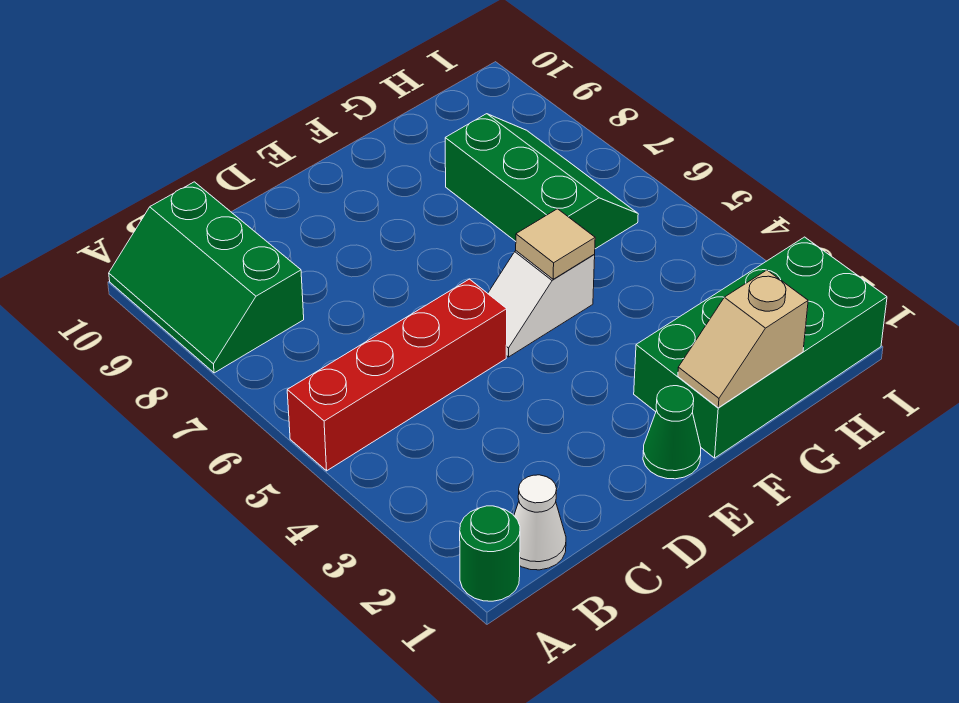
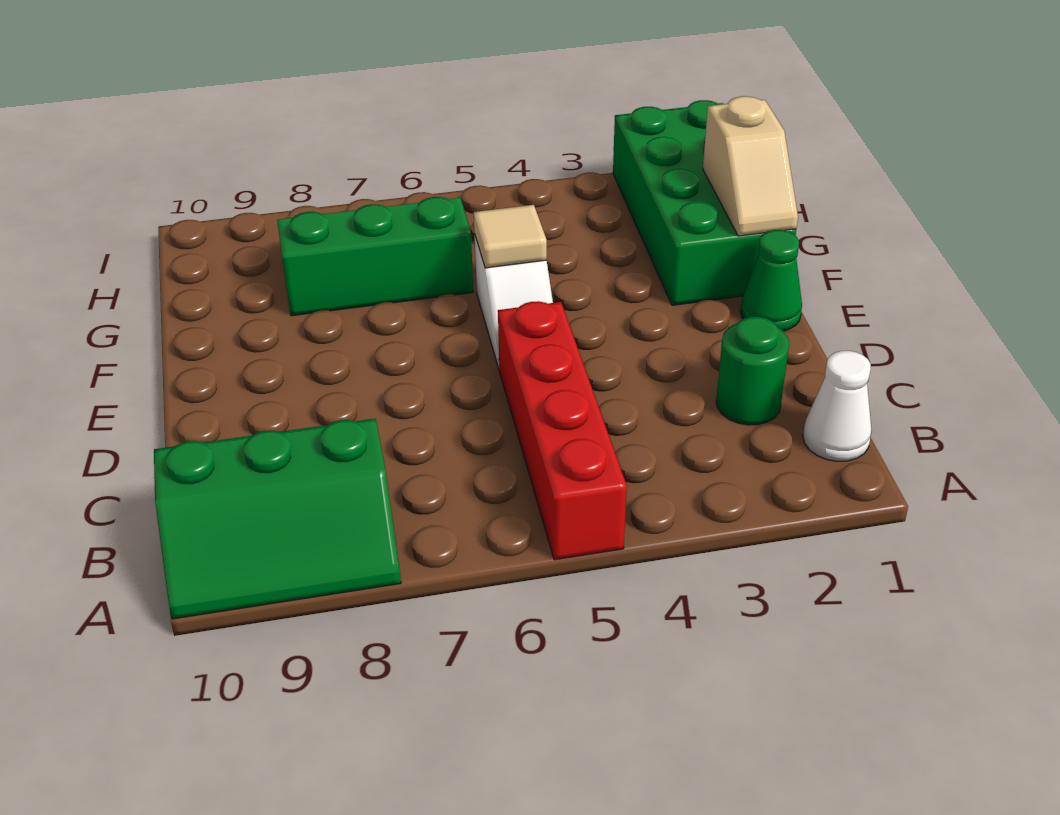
green 1x1 round brick [460,506,520,601] -> green 1x1 round brick moved to [716,317,789,425]

